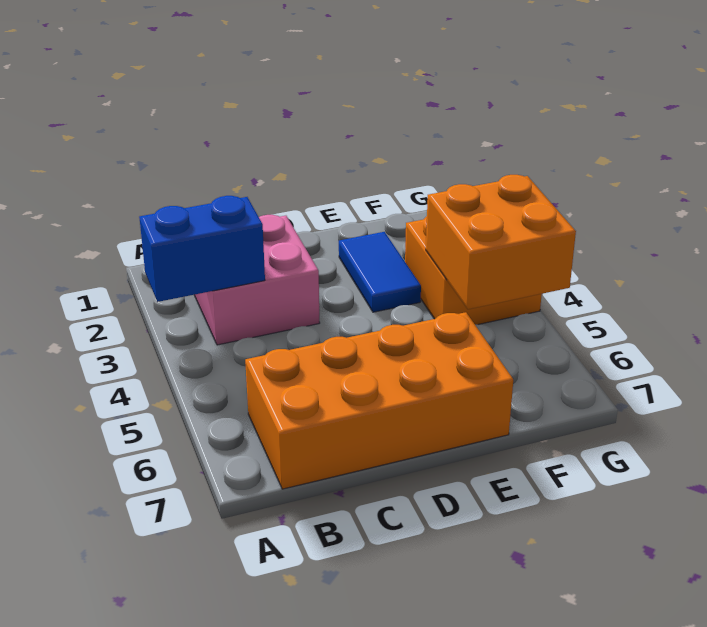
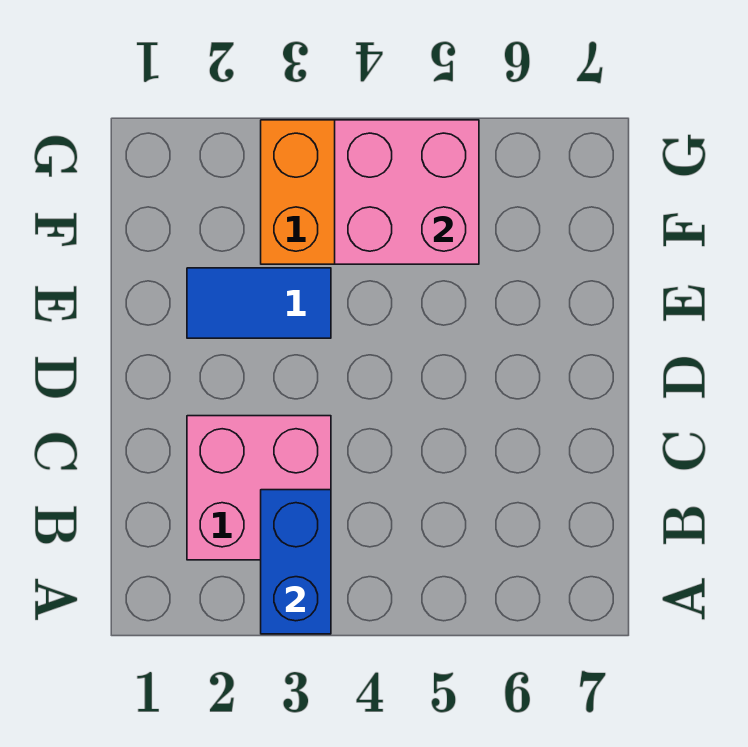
orange 2x4 brick [245,312,513,489] -> none
orange 2x2 brick [426,175,576,309] -> pink 2x2 brick [335,120,479,264]

